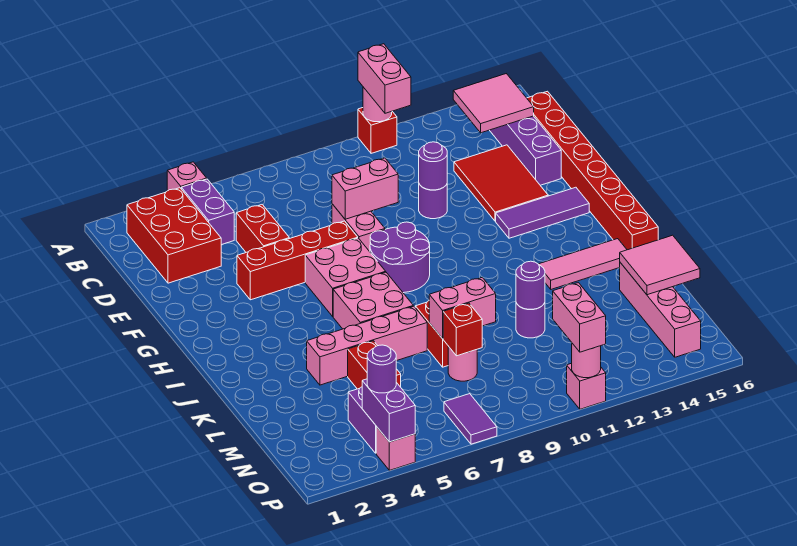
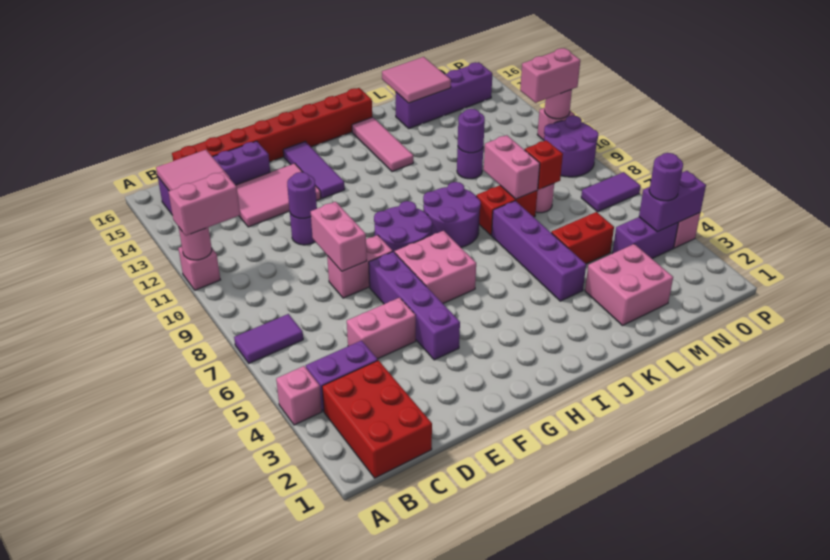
none -> purple 1x2 tile [234,314,303,363]
red 1x1 brick [358,108,397,153] -> pink 1x1 brick [178,247,220,290]
red 2x3 brick [127,188,221,283] -> red 2x3 brick turned to [322,360,432,478]
red 1x2 brick [236,205,289,252] -> pink 1x2 brick [347,298,416,359]
red 2x3 tile [454,145,548,221] -> pink 2x3 tile [236,163,321,227]
red 1x4 brick [237,221,358,300] -> purple 1x4 brick [369,252,460,360]
pink 2x2 brick [333,272,413,329] -> pink 2x2 brick moved to [585,244,673,325]
none -> purple 2x2 round brick [423,182,481,247]
pink 1x4 brick [307,306,427,385] -> purple 1x4 brick [492,201,586,301]
pink 1x4 brick [620,263,701,357] -> purple 1x4 brick [395,62,492,128]
none -> purple 2x2 round brick [544,115,598,177]

